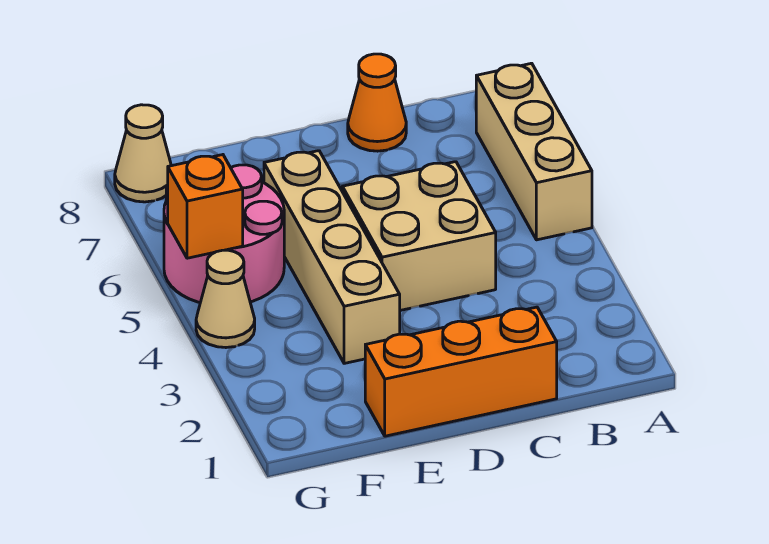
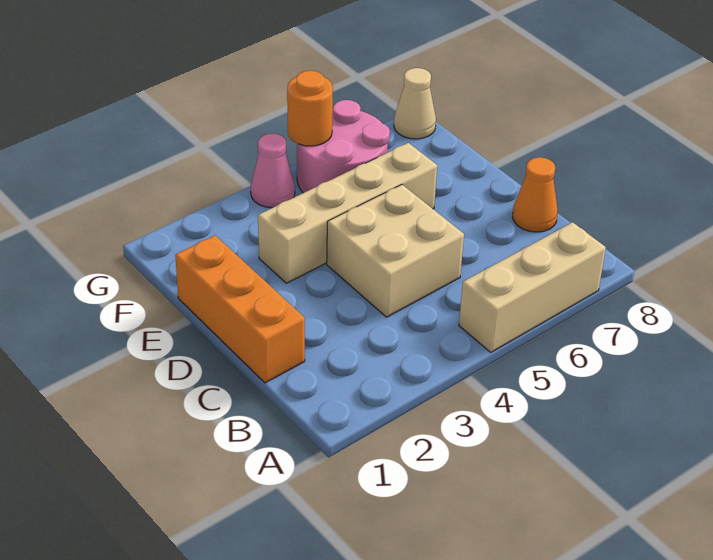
tan 1x1 cone [196,250,255,348] -> pink 1x1 cone [251,134,295,208]
orange 1x1 brick [168,155,243,258] -> orange 1x1 round brick [287,71,333,146]

